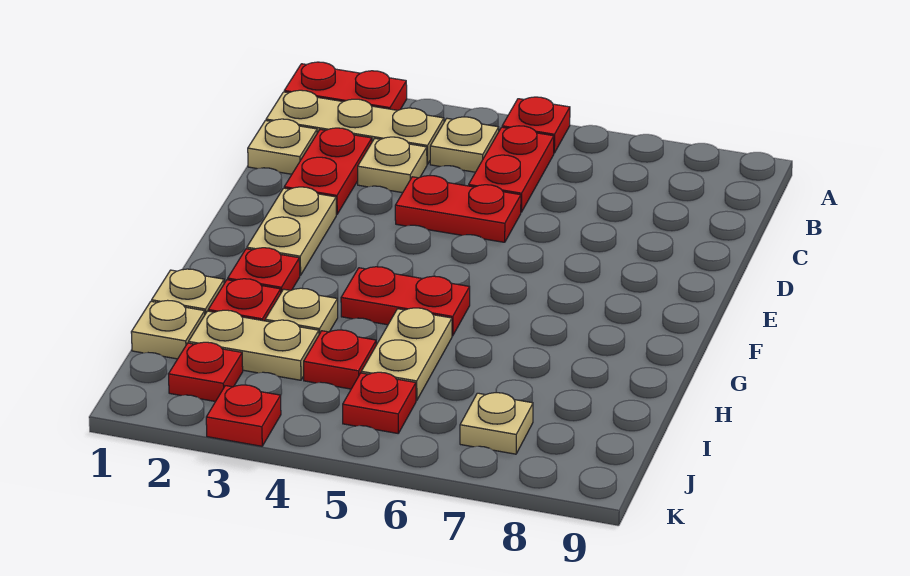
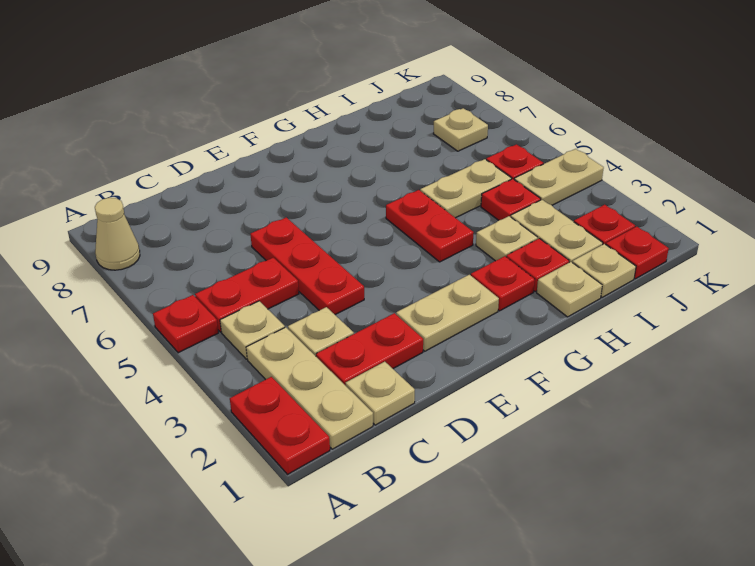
none -> tan 1x1 cone [95,198,140,270]
red 1x2 plate [395,176,521,242] -> red 1x3 plate [250,217,364,315]
none -> tan 1x2 plate [514,149,604,205]
red 1x1 plate [206,385,281,446] -> red 1x1 plate moved to [606,227,669,279]

